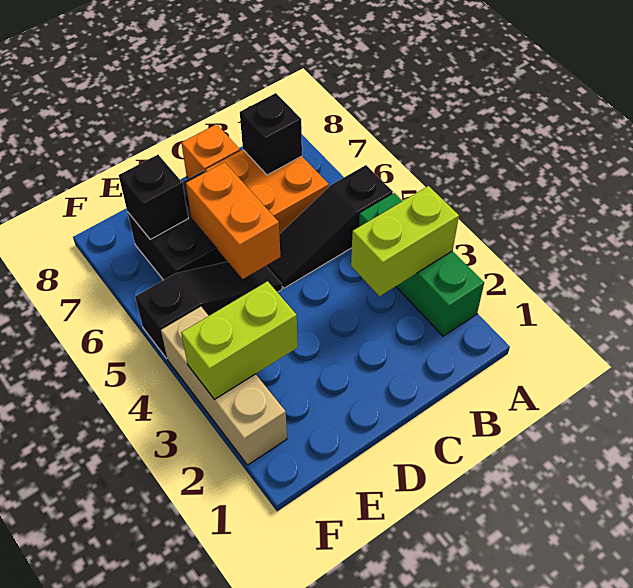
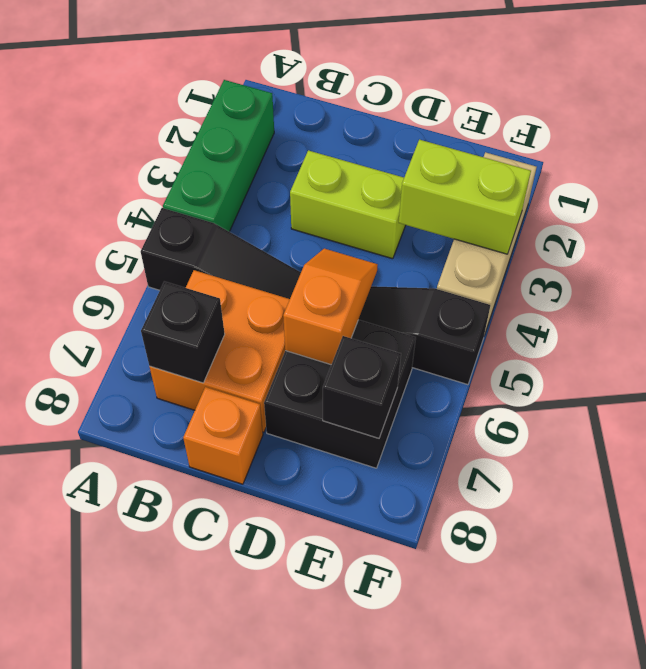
lime 1x2 brick [351,186,459,296] -> lime 1x2 brick moved to [290,150,406,259]
orange 1x2 brick [186,162,280,279] -> orange 1x2 slope [283,249,378,365]

